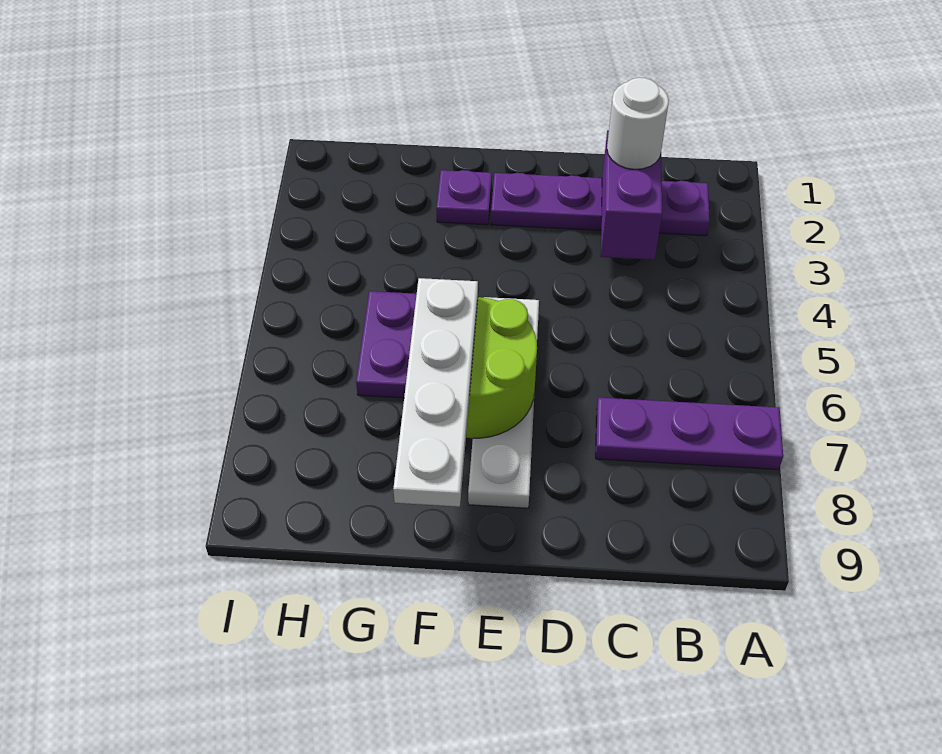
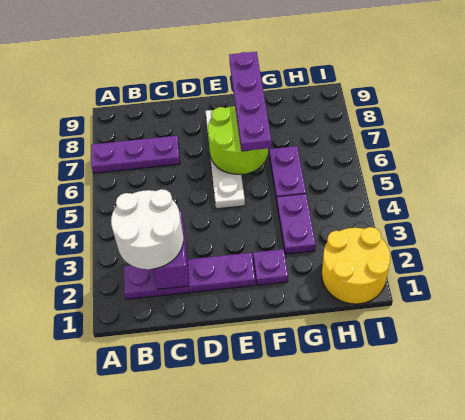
white 1x1 round brick [607,78,669,169] -> white 2x2 round brick [111,189,183,269]
white 1x4 plate [393,278,478,507] -> purple 1x4 plate [229,52,271,151]
none -> purple 1x2 plate [277,194,316,254]
none -> yellow 2x2 round brick [322,227,390,304]

